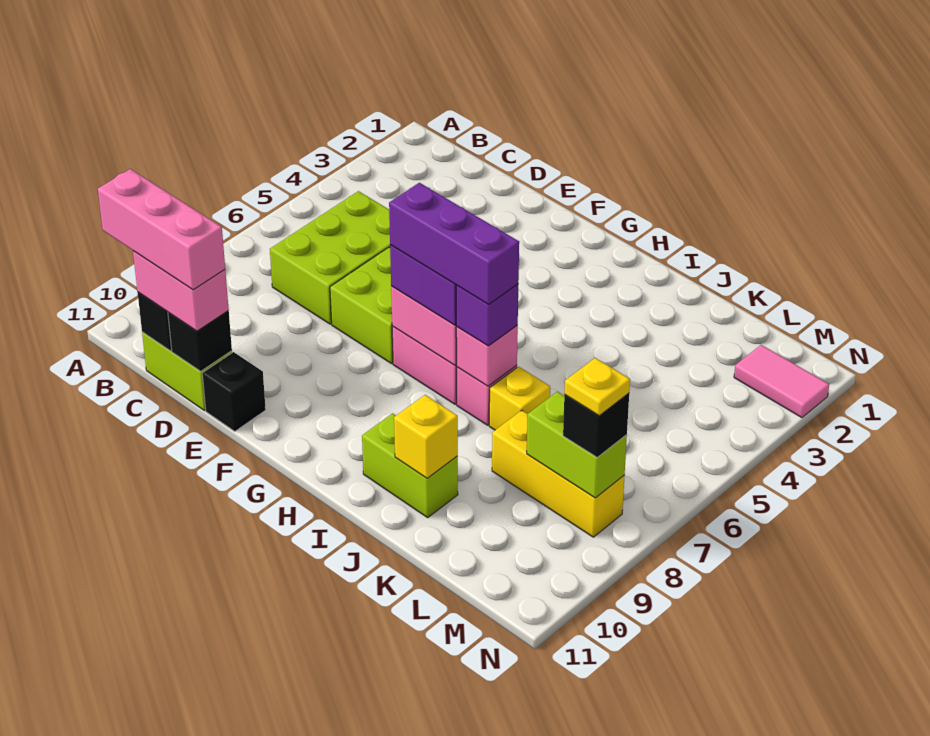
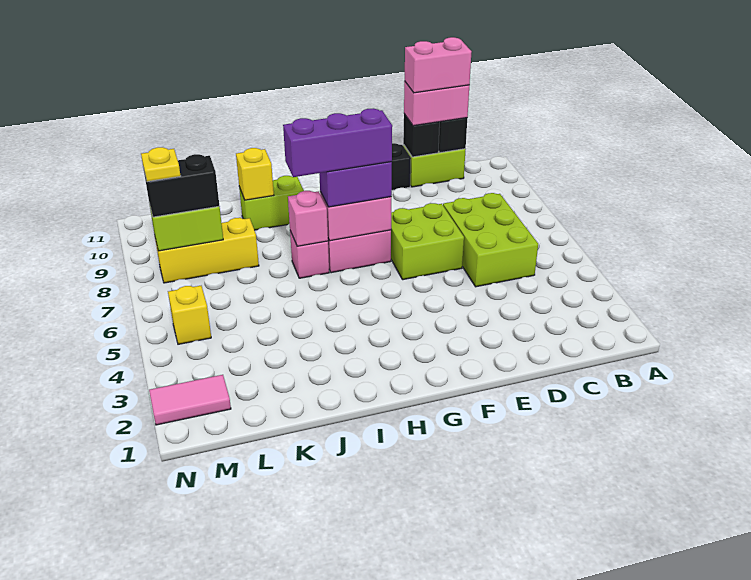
pink 1x3 brick [98,169,225,290] -> pink 1x2 brick [405,37,472,93]
purple 1x1 brick [456,284,518,346] -> none
yellow 1x1 brick [489,367,550,430] -> yellow 1x1 brick moved to [168,286,211,344]
black 1x1 brick [563,393,629,457] -> black 1x2 brick [144,154,219,217]

